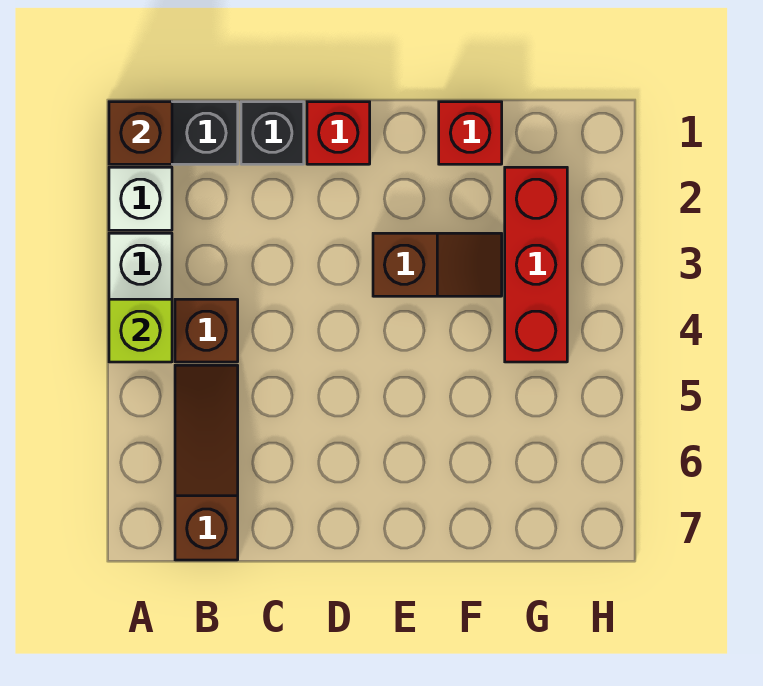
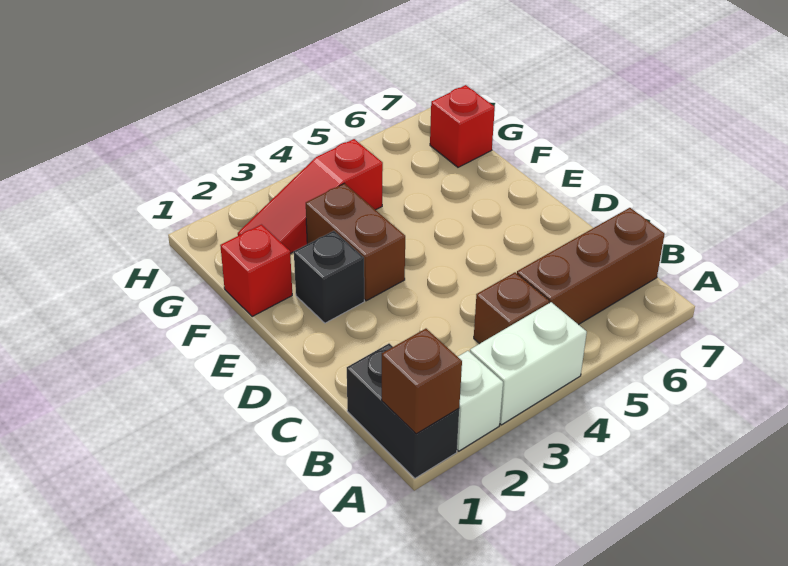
lime 1x1 brick [109,299,172,362] -> none
brown 1x3 slope [175,365,238,560] -> brown 1x3 brick [517,208,665,325]
black 1x1 brick [241,102,304,164] -> black 1x1 brick moved to [294,231,364,323]
red 1x1 brick [307,102,370,164] -> red 1x1 brick moved to [430,85,495,167]
brown 1x2 slope [373,233,502,296] -> brown 1x2 brick [306,183,405,301]
red 1x3 brick [505,167,567,362] -> red 1x3 slope [238,139,383,254]

